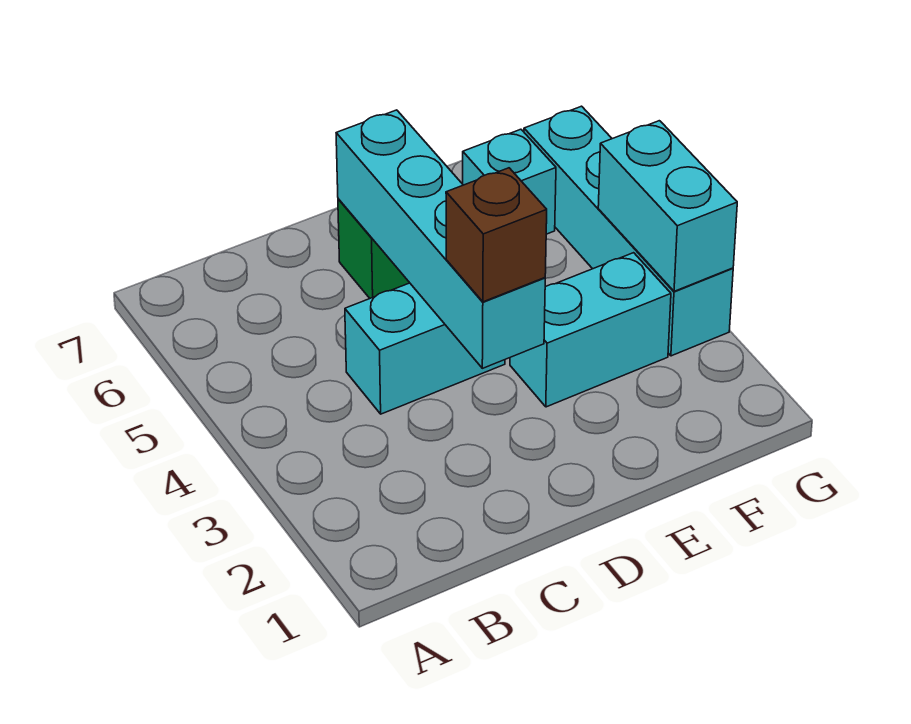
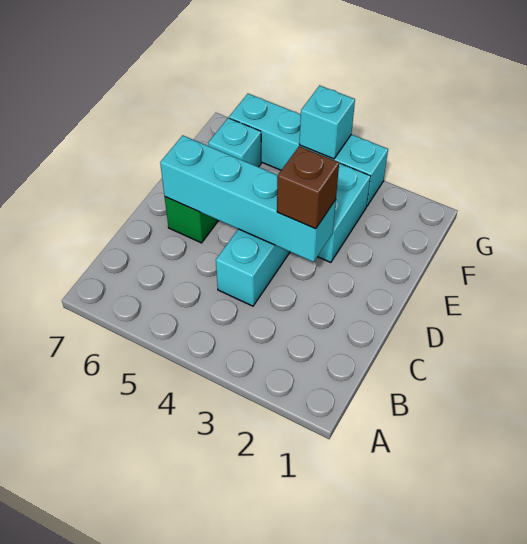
cyan 1x2 brick [598,121,737,291] -> cyan 1x1 brick [299,85,355,159]

